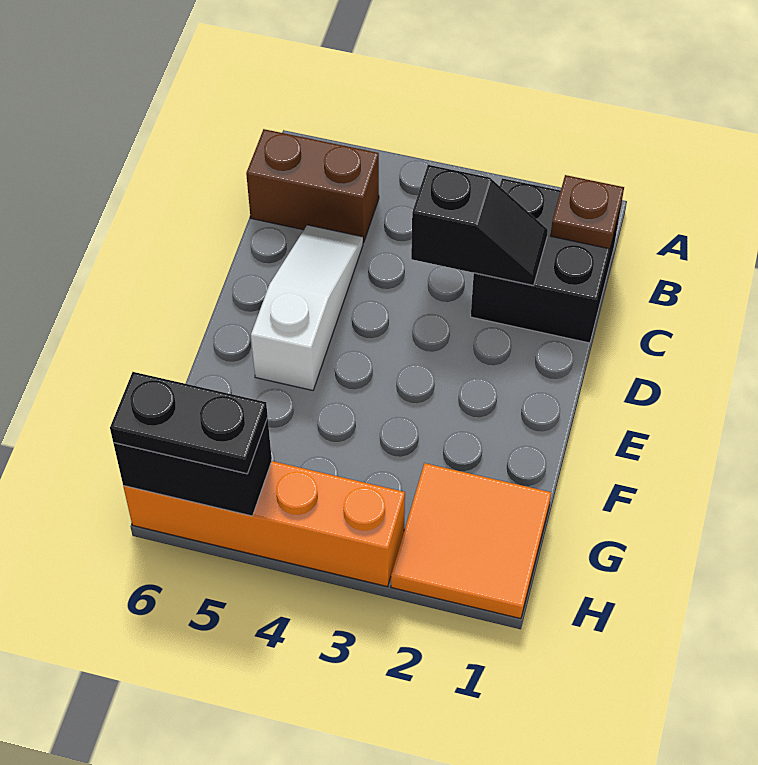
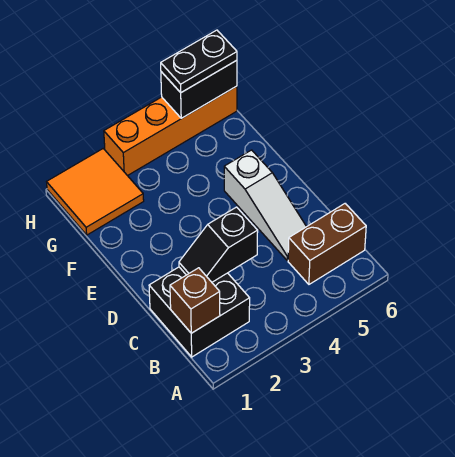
brown 1x1 plate [551,175,624,249] -> brown 1x1 brick [170,268,220,333]

